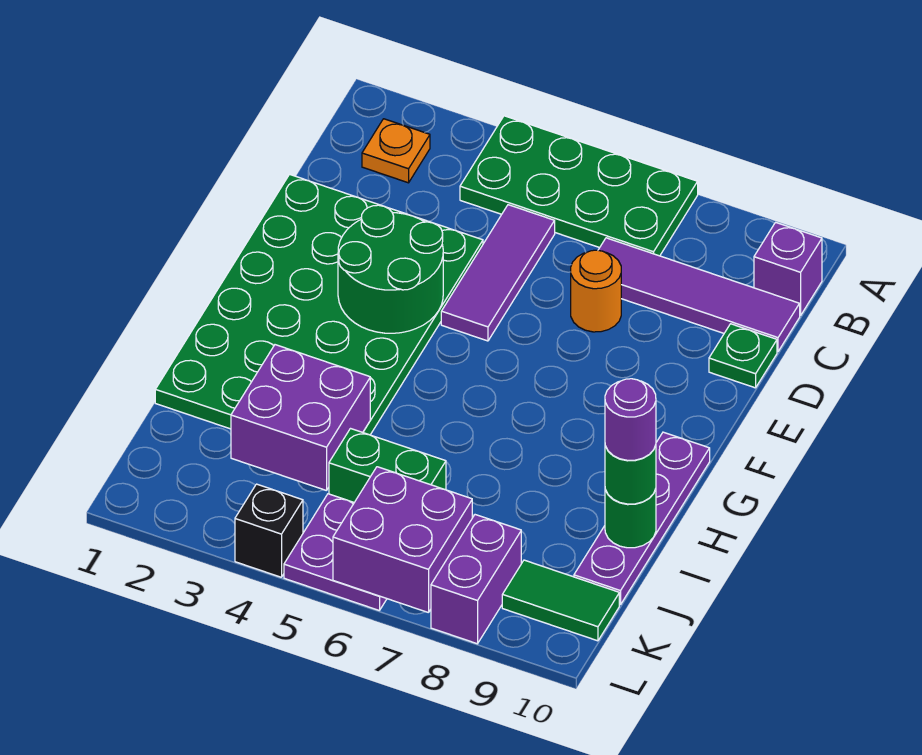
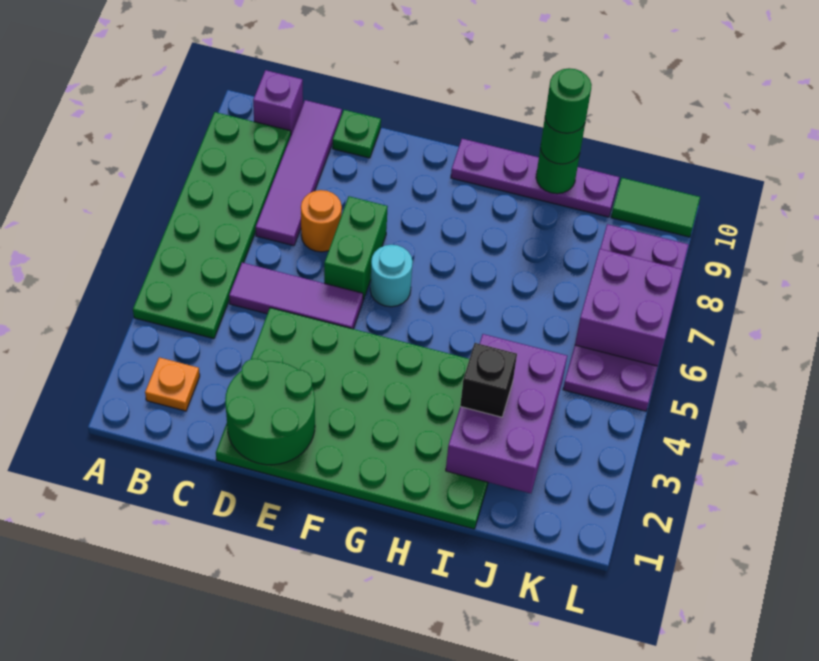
green 2x4 plate [460,116,698,256] -> green 2x6 plate [133,112,291,339]
green 2x2 round brick [338,205,443,333] -> green 2x2 round brick moved to [225,359,315,465]
none -> cyan 1x1 round brick [370,245,413,307]
purple 2x2 brick [231,345,370,491] -> purple 2x3 brick [446,334,567,493]
purple 1x1 round brick [605,379,656,460] -> green 1x1 round brick [545,68,592,133]
green 1x2 brick [329,429,446,502] -> green 1x2 brick moved to [324,196,388,300]
green 1x2 tile [502,560,619,641] -> green 1x2 tile turned to [611,178,700,237]
black 1x1 brick [235,484,303,577] -> black 1x1 brick moved to [460,343,517,417]

